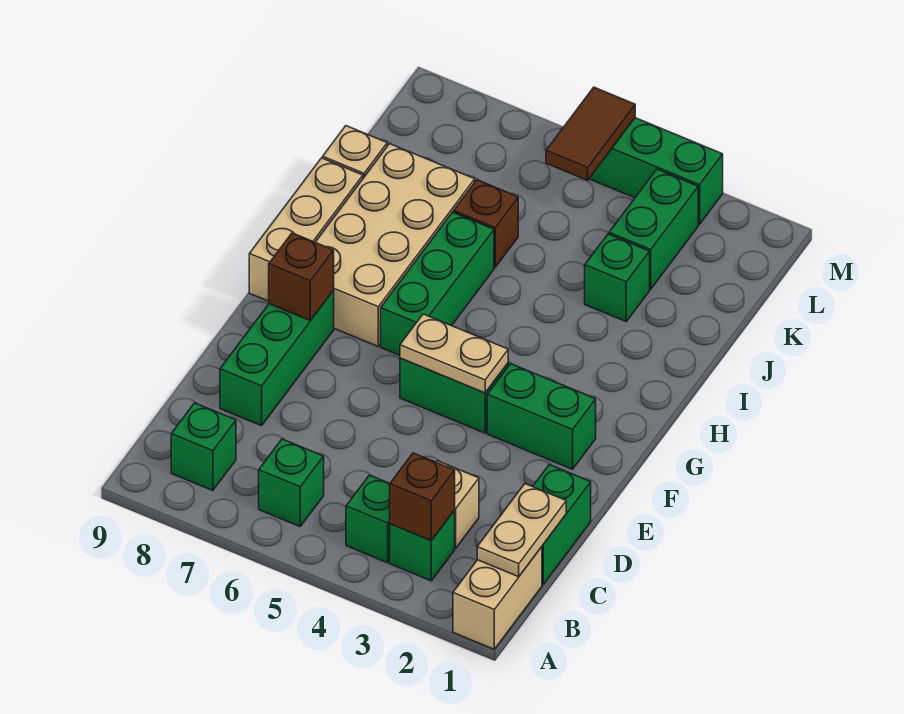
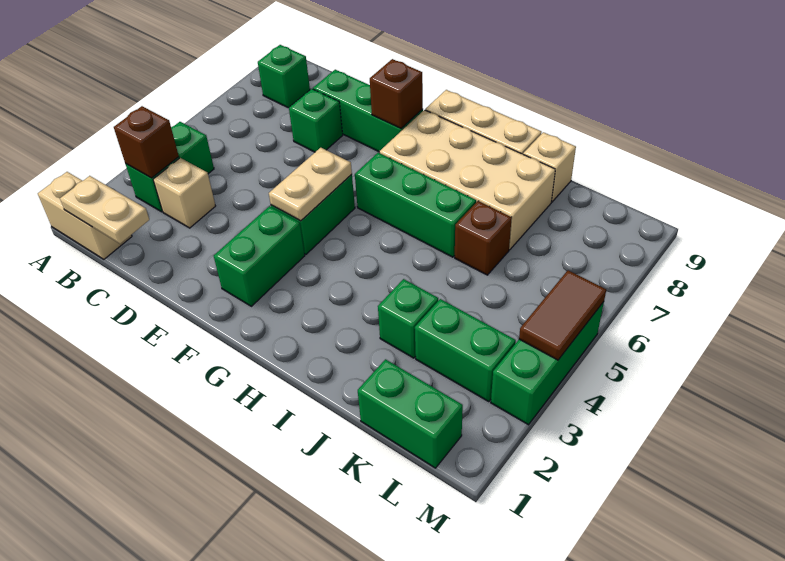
green 1x1 brick [259,439,324,526] -> green 1x1 brick moved to [289,89,343,152]
green 1x2 brick [533,465,591,584] -> green 1x2 brick moved to [358,359,463,468]
brown 1x2 tile [546,87,635,180] -> brown 1x2 tile turned to [519,270,606,360]

